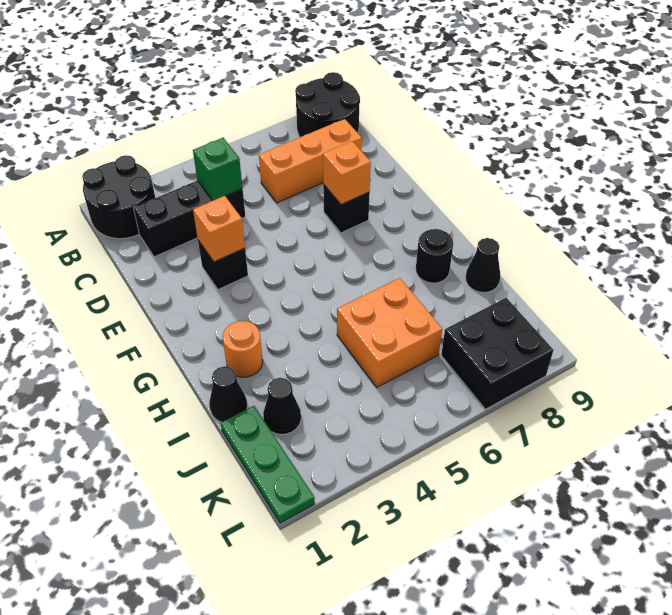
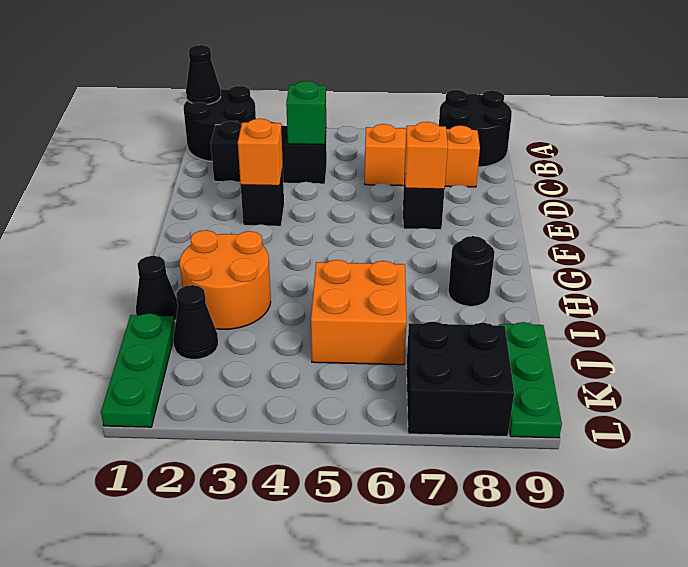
orange 1x1 round brick [223,321,263,377] -> orange 2x2 round brick [180,230,271,329]
black 1x1 cone [466,238,501,292] -> black 1x1 cone moved to [186,45,221,104]
none -> green 1x3 plate [499,322,562,438]

